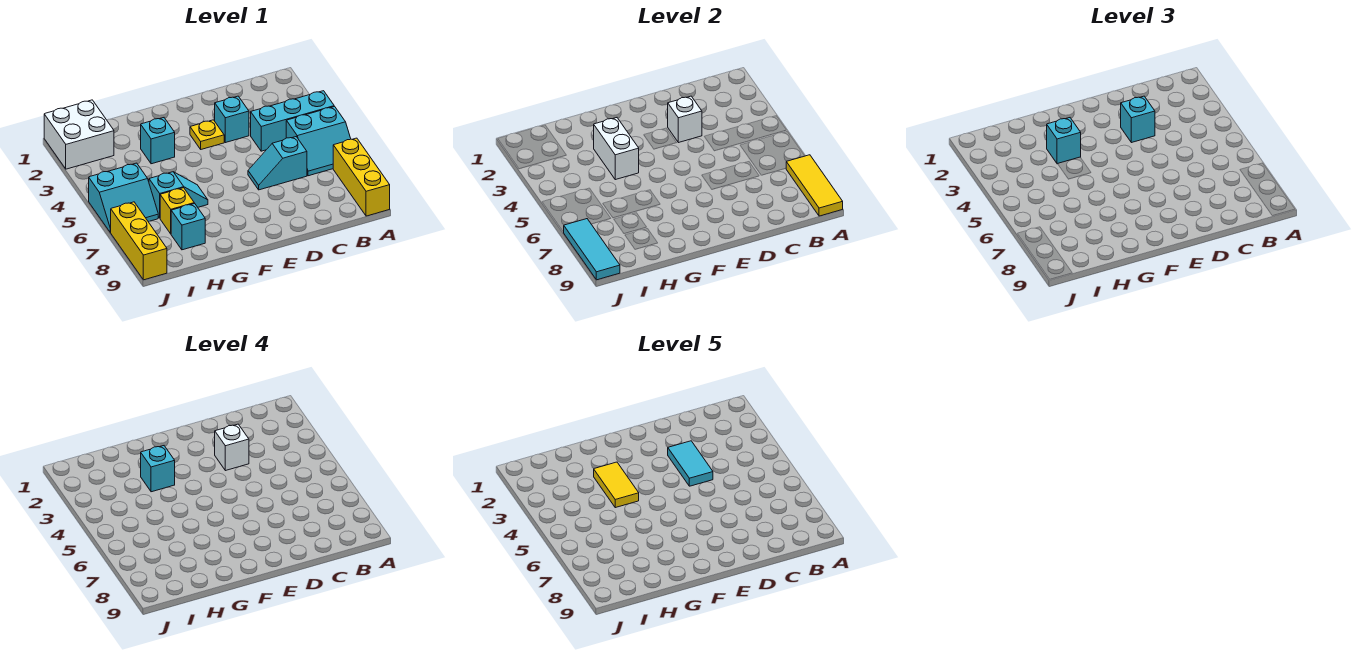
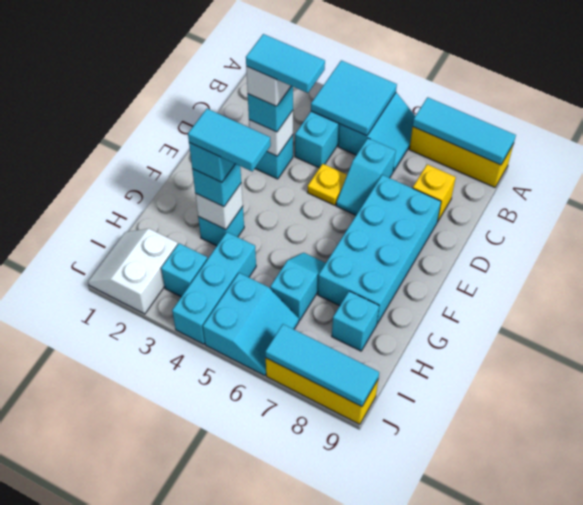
none -> cyan 2x2 tile [311,60,397,136]
yellow 1x3 tile [786,155,843,216] -> cyan 1x3 tile [413,97,516,165]
none -> cyan 2x4 brick [318,175,441,324]
yellow 1x1 plate [190,120,224,149] -> yellow 1x1 plate moved to [307,164,347,205]
white 1x2 brick [594,118,639,180] -> white 1x1 brick [195,184,243,230]
yellow 1x2 tile [594,462,639,508] -> cyan 1x2 tile [188,109,271,171]
none -> cyan 1x3 brick [172,232,256,344]
yellow 1x1 brick [160,188,194,234] -> yellow 1x1 brick moved to [413,164,456,222]
white 2x2 brick [44,100,114,169] -> white 2x2 slope [88,229,178,314]
none -> cyan 1x1 brick [161,243,207,297]

